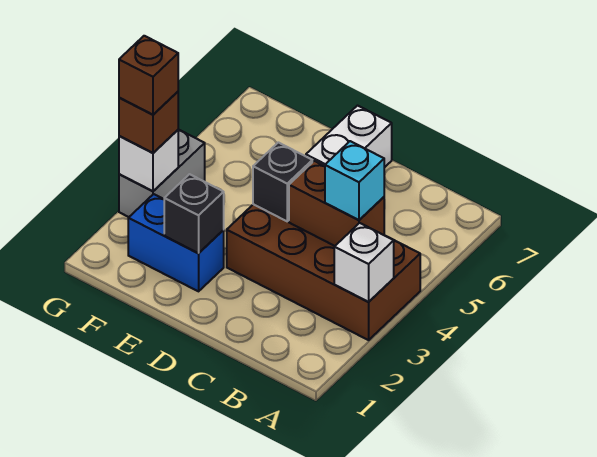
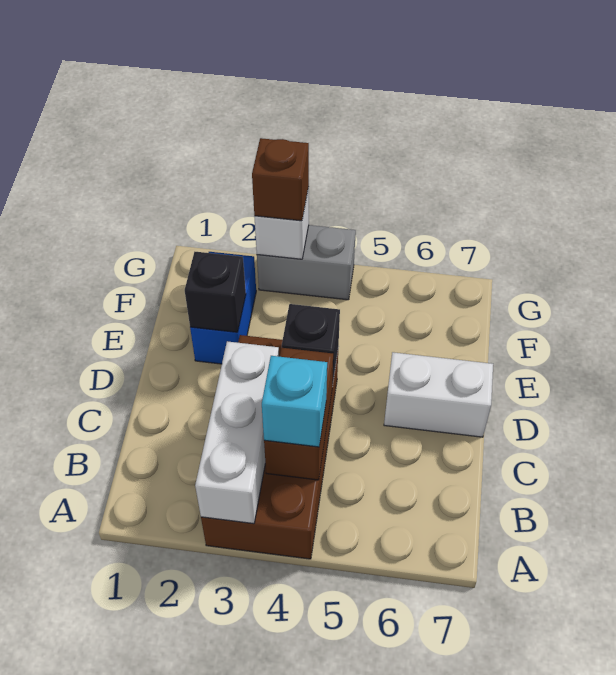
white 1x1 brick [334,223,394,302] -> white 1x3 brick [195,341,279,524]
brown 1x1 brick [119,36,178,115] -> none

